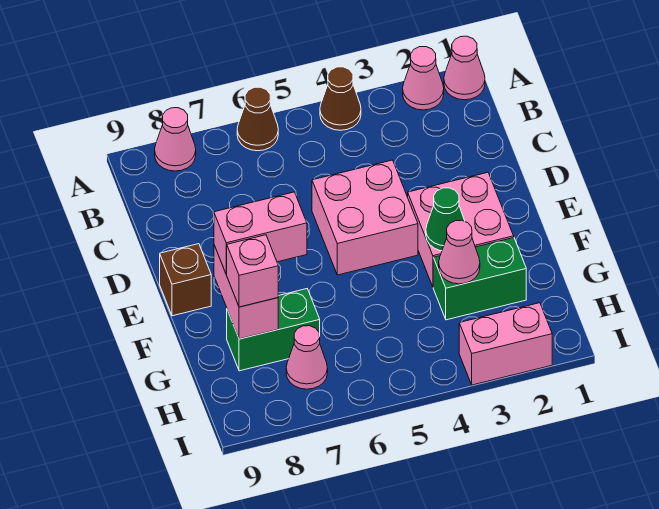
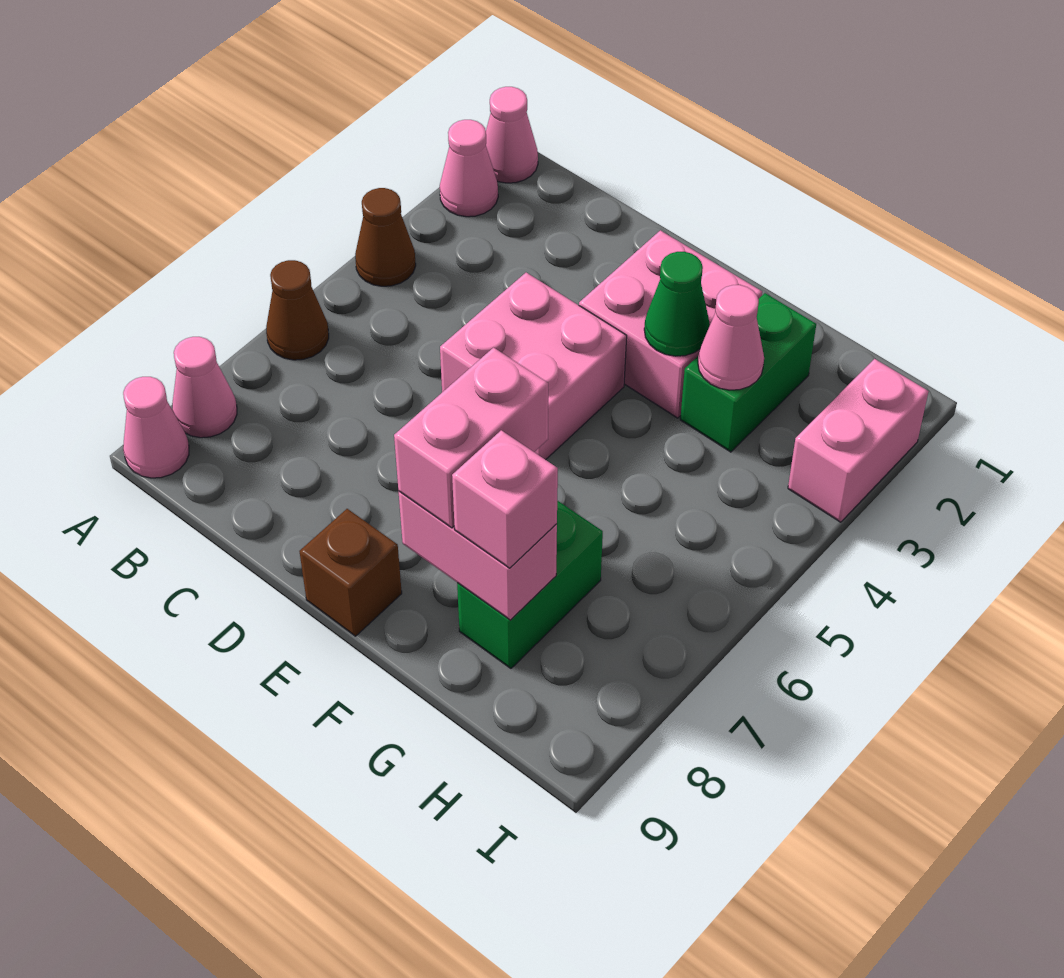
pink 1x1 cone [286,326,328,389] -> pink 1x1 cone moved to [123,377,189,478]

